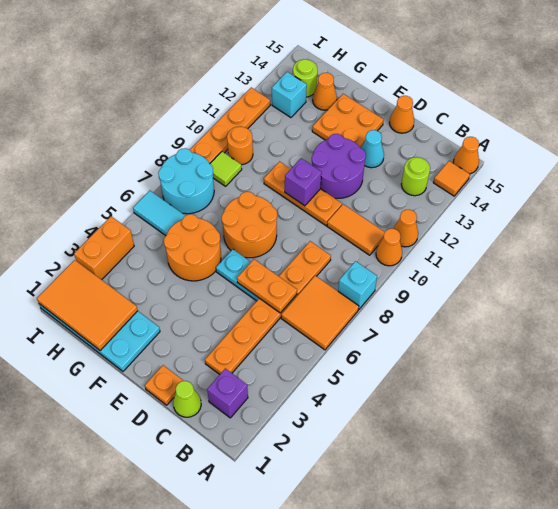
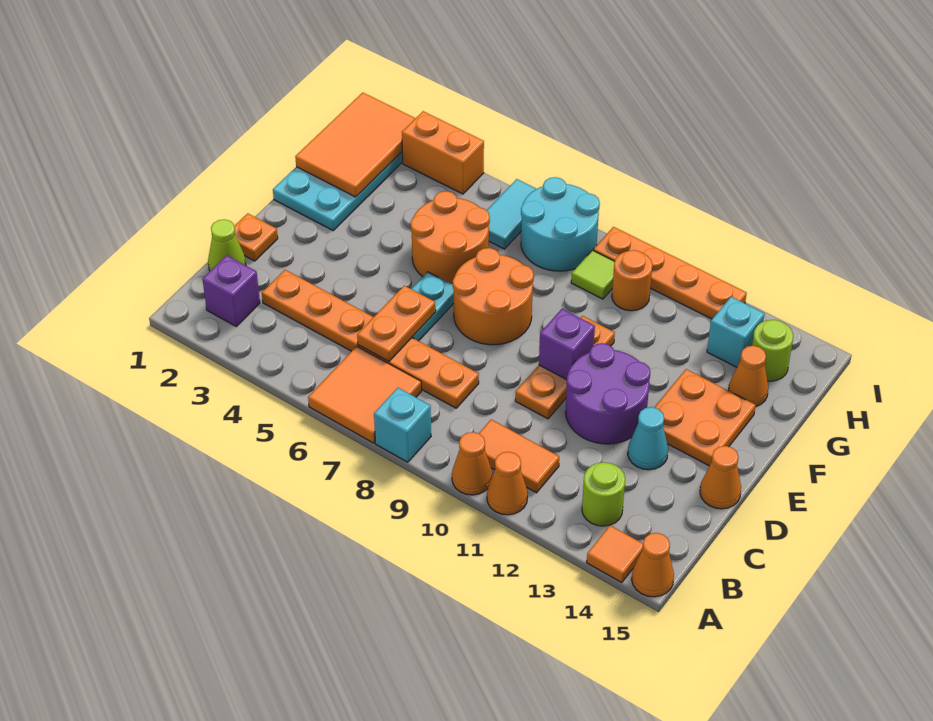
orange 1x2 tile [327,204,385,255] -> orange 1x2 tile turned to [479,419,559,493]

